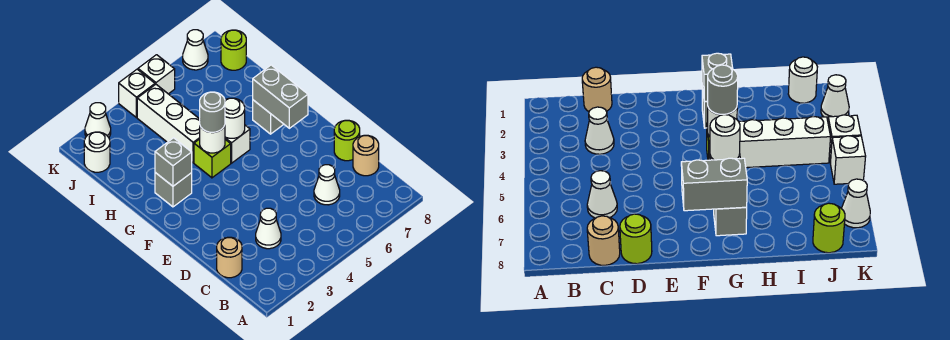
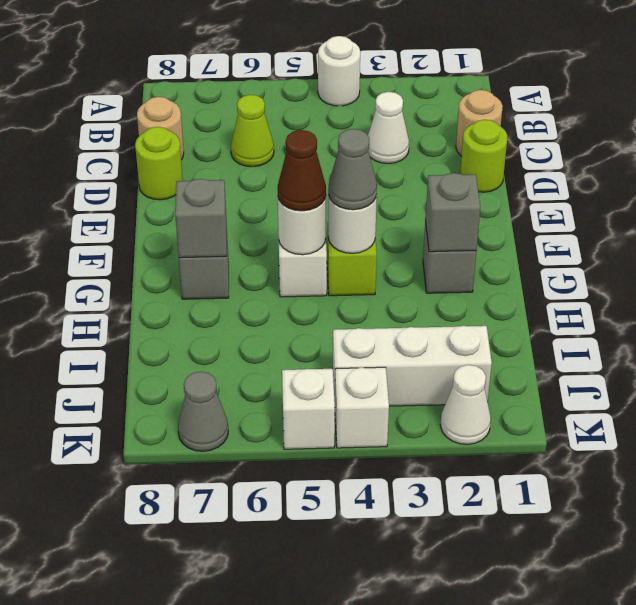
white 1x1 cone [314,165,340,205] -> lime 1x1 cone [231,95,274,167]
grey 1x2 brick [253,65,308,128] -> grey 1x1 brick [175,179,227,258]
grey 1x1 round brick [200,92,225,132] -> grey 1x1 cone [328,129,377,210]
none -> brown 1x1 cone [277,130,326,211]
white 1x3 brick [137,84,200,163] -> white 1x3 brick turned to [333,326,492,406]
white 1x1 round brick [84,132,110,172] -> white 1x1 round brick moved to [318,36,360,106]
lime 1x1 round brick [221,30,246,70] -> lime 1x1 round brick moved to [460,120,507,192]
white 1x1 cone [183,30,208,70] -> grey 1x1 cone [178,372,228,451]

